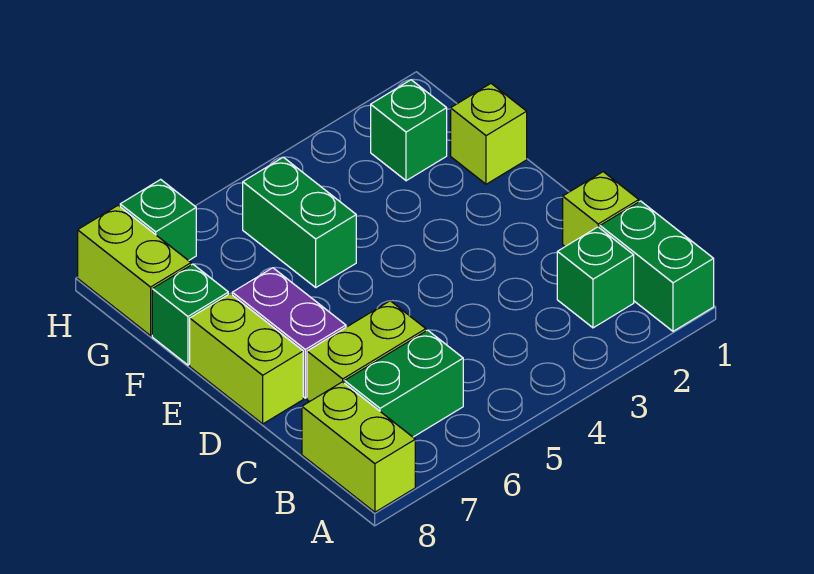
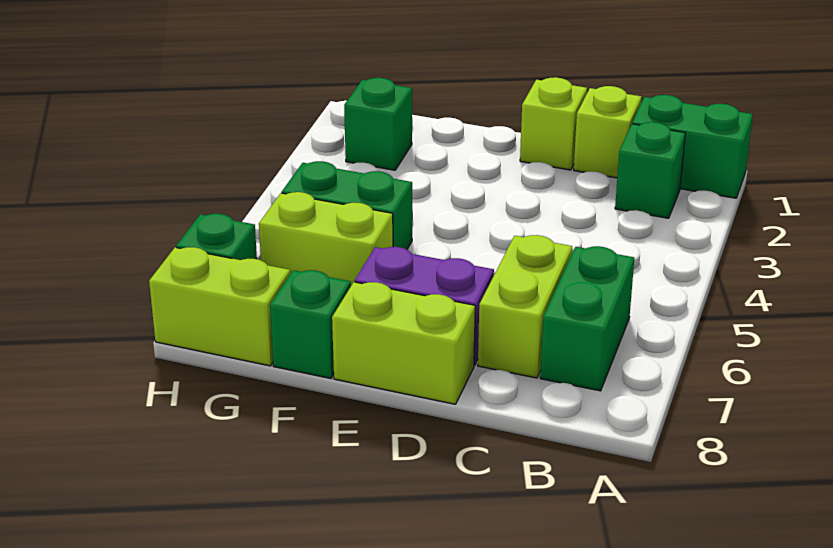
lime 1x2 brick [302,382,415,512] -> lime 1x2 brick moved to [259,192,393,285]
lime 1x1 brick [451,84,527,184] -> lime 1x1 brick moved to [520,77,587,170]

